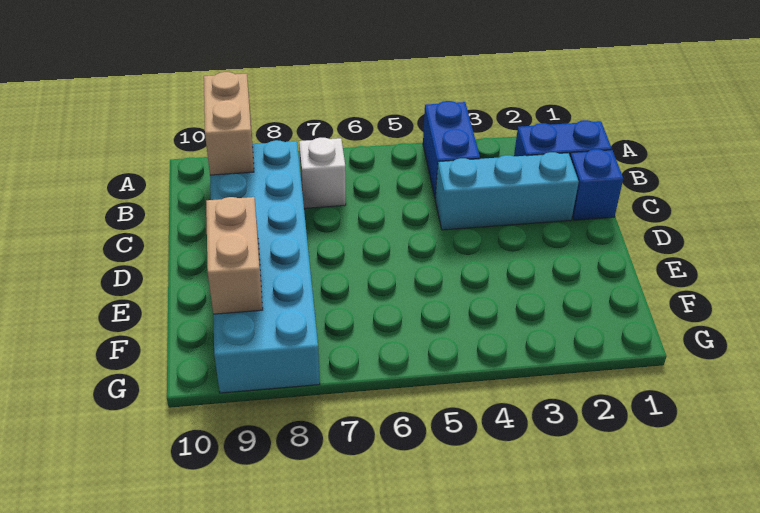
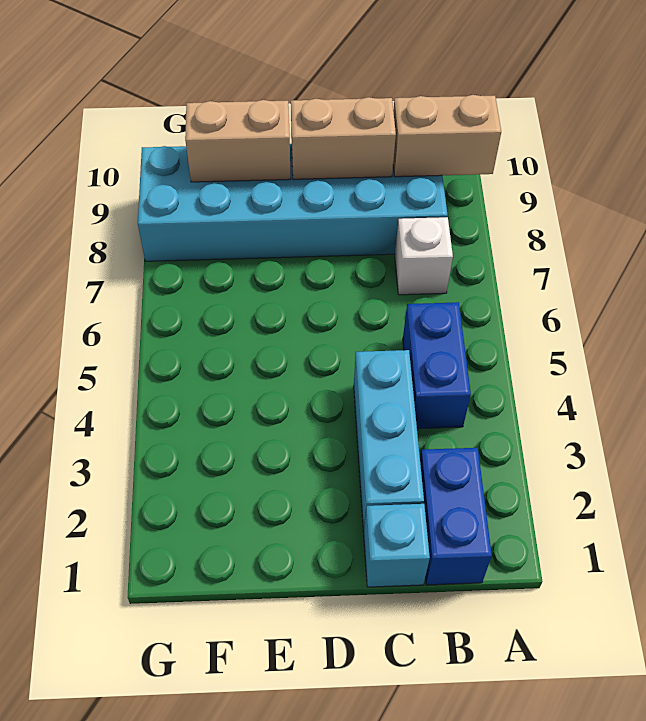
blue 1x2 brick [423,101,480,198] -> blue 1x2 brick turned to [403,302,471,429]
blue 1x1 brick [570,149,623,220] -> cyan 1x1 brick [364,504,430,587]
none -> tan 1x2 brick [291,97,396,179]

